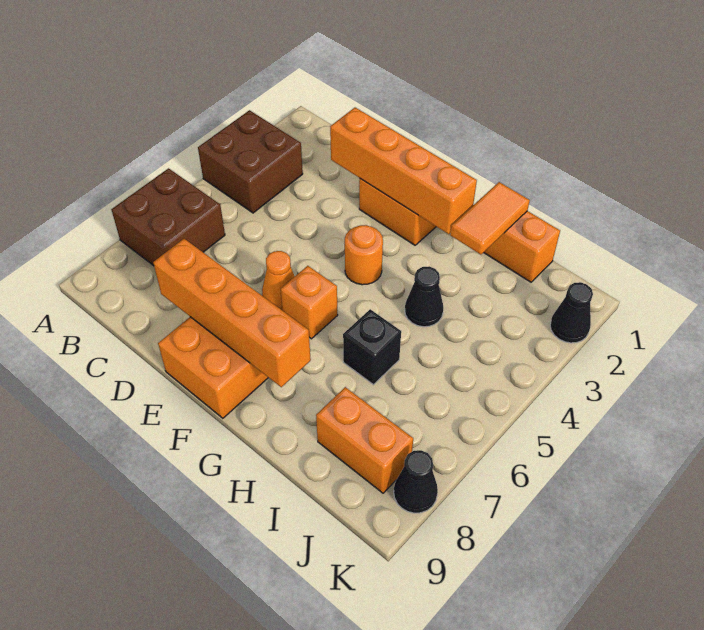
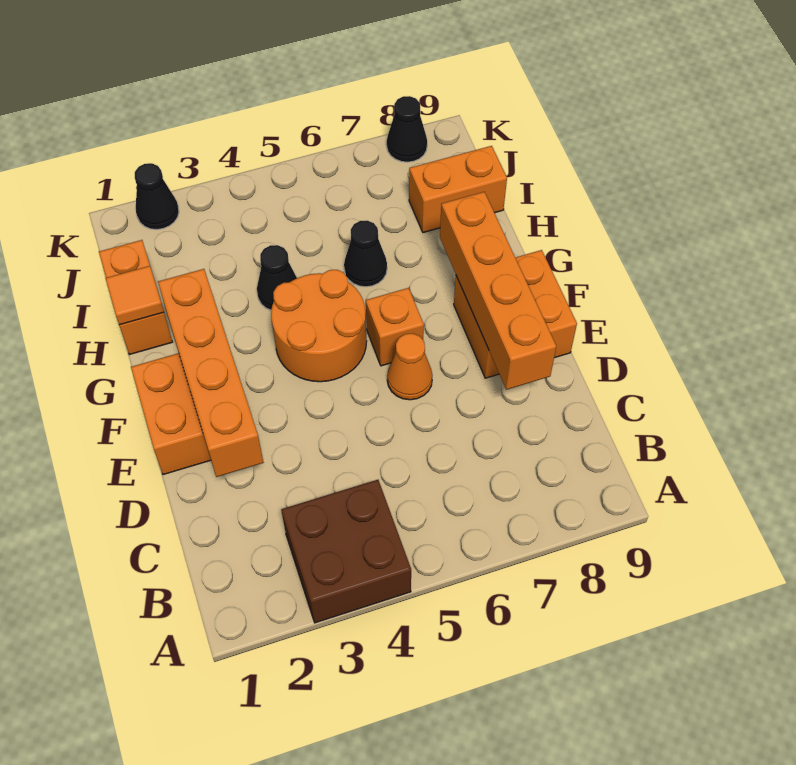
brown 2x2 brick [111,168,225,266] -> none
orange 1x1 round brick [345,225,383,285] -> orange 2x2 round brick [271,270,367,382]
orange 1x2 tile [450,182,530,254] -> orange 1x1 tile [105,266,164,325]
black 1x1 brick [343,309,401,385] -> black 1x1 cone [344,220,387,287]
orange 1x2 brick [316,387,413,493] -> orange 1x2 brick turned to [409,146,507,233]

